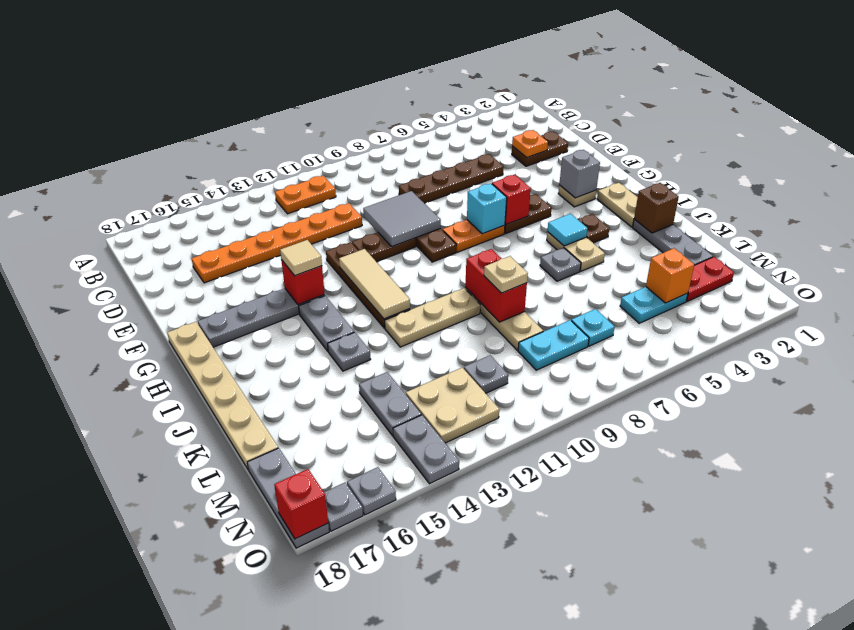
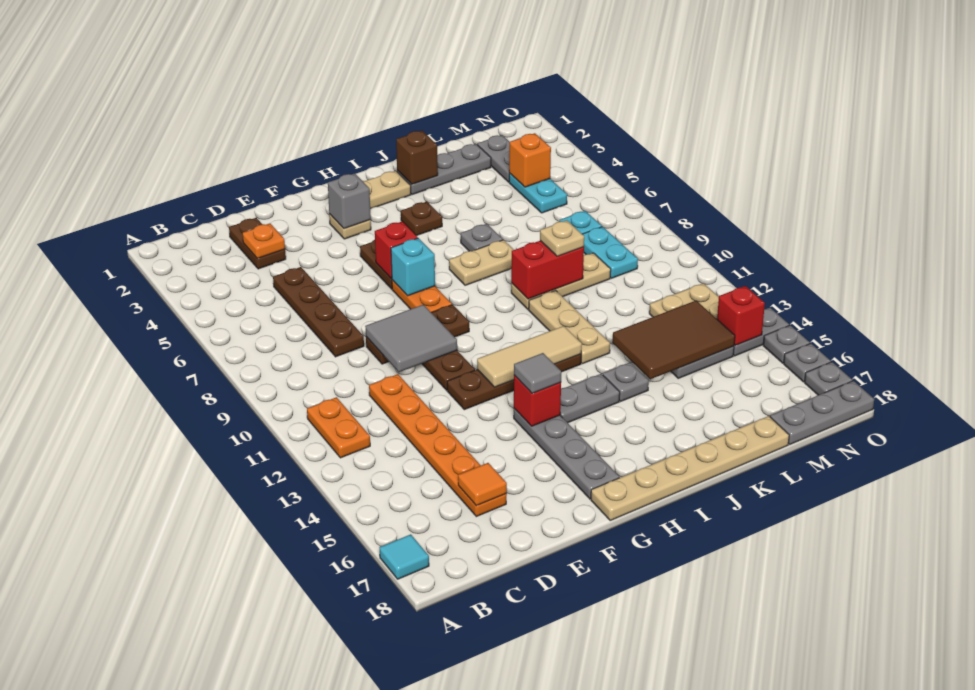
none -> orange 1x1 tile [458,463,507,506]
tan 1x1 tile [280,240,322,276] -> grey 1x1 tile [514,353,561,393]
tan 1x2 plate [547,232,605,271] -> tan 1x2 plate moved to [449,240,514,285]
cyan 1x1 tile [547,214,588,246] -> cyan 1x1 tile moved to [379,534,429,579]
none -> brown 2x3 tile [612,301,735,379]
red 1x2 plate [686,257,734,301] -> grey 1x2 plate [477,135,510,182]
grey 1x1 plate [464,355,508,393] -> grey 1x1 plate moved to [763,325,810,363]
red 1x1 brick [274,469,328,539] -> red 1x1 brick moved to [717,286,765,345]

